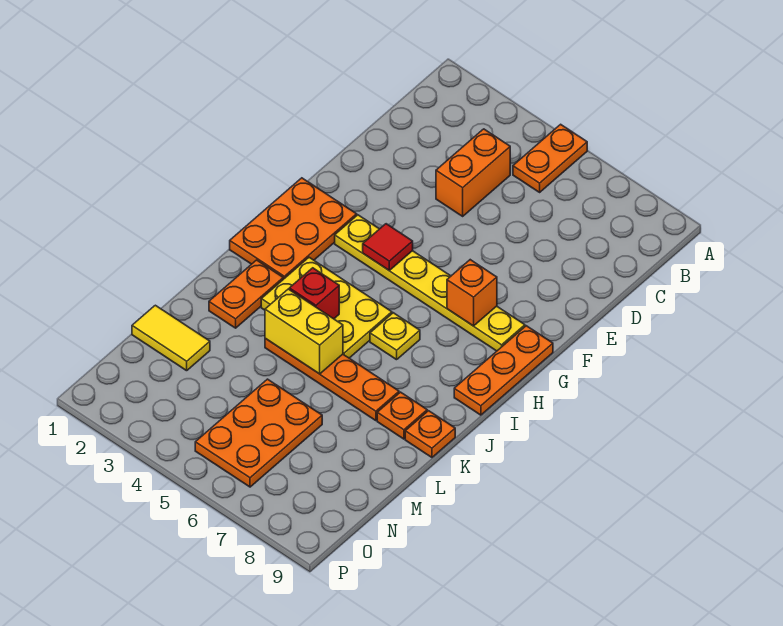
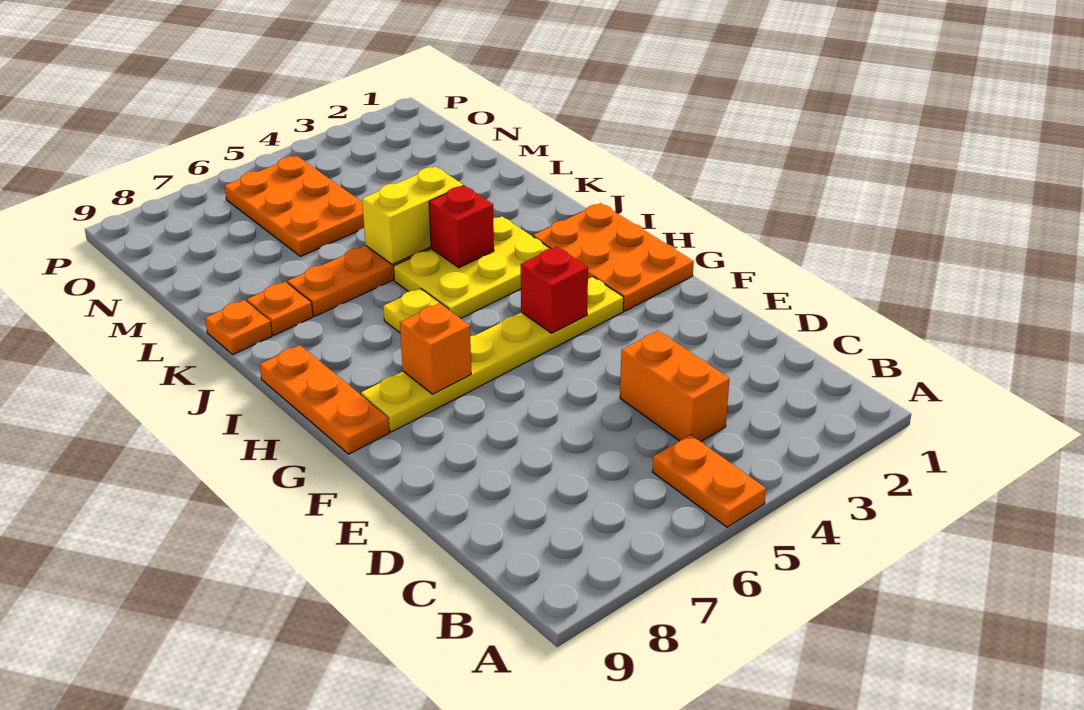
red 1x1 tile [363,224,413,270] -> red 1x1 brick [521,247,588,333]
orange 1x2 plate [209,260,283,328] -> none
yellow 1x2 tile [132,305,210,371] -> none

